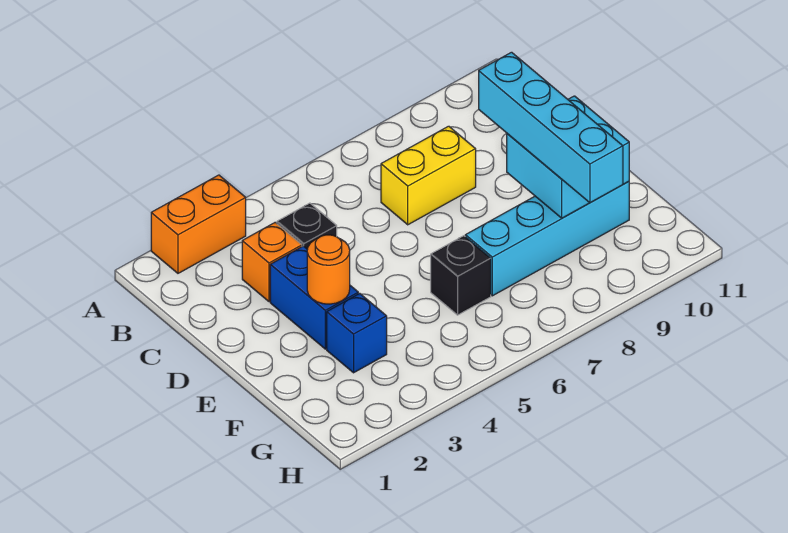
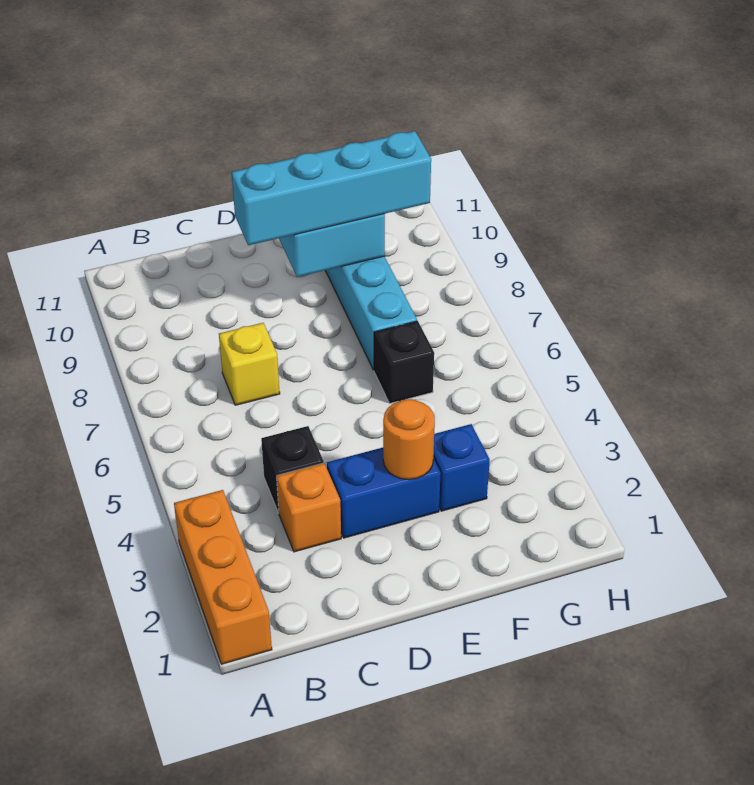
orange 1x2 brick [151,175,246,273] -> orange 1x3 brick [174,490,272,664]
yellow 1x2 brick [381,126,476,225] -> yellow 1x1 brick [219,323,280,405]

